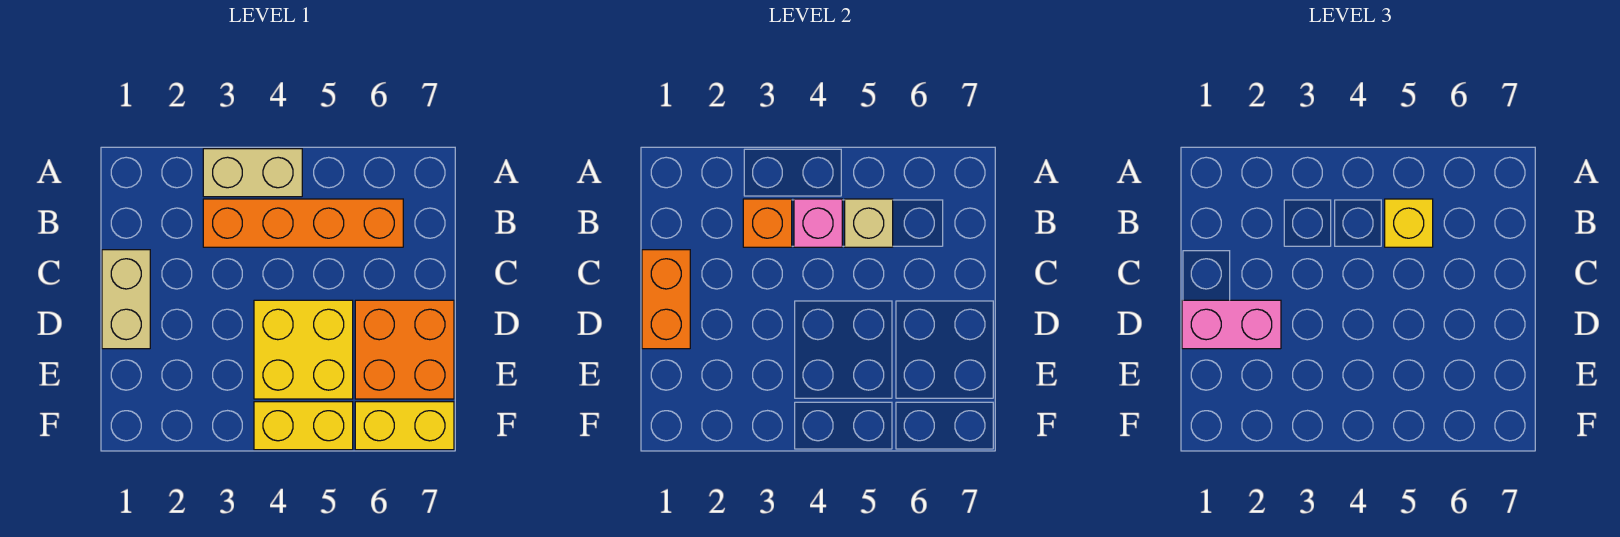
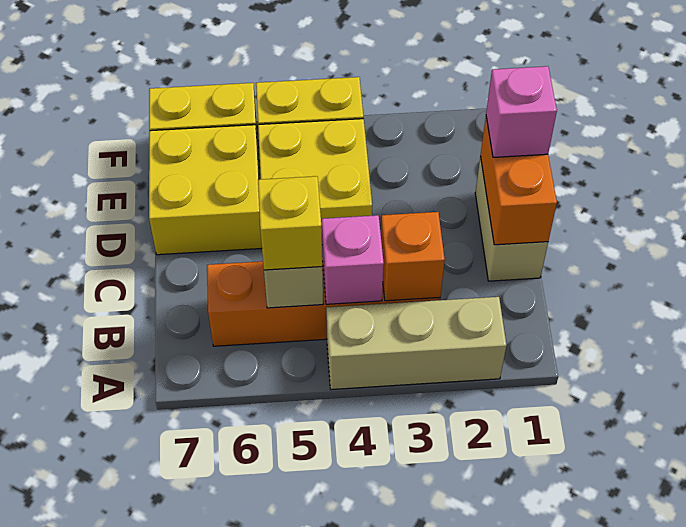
tan 1x2 brick [203,149,302,197] -> tan 1x3 brick [326,297,506,390]
pink 1x2 brick [1182,300,1281,349] -> pink 1x1 brick [486,66,557,157]
orange 2x2 brick [355,300,454,399] -> yellow 2x2 brick [149,125,262,255]

